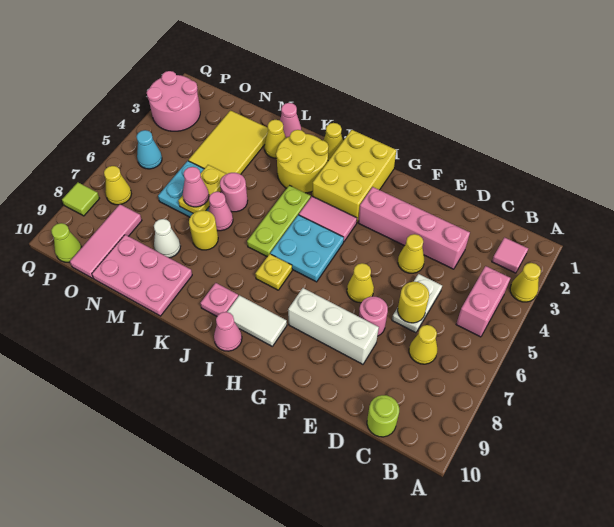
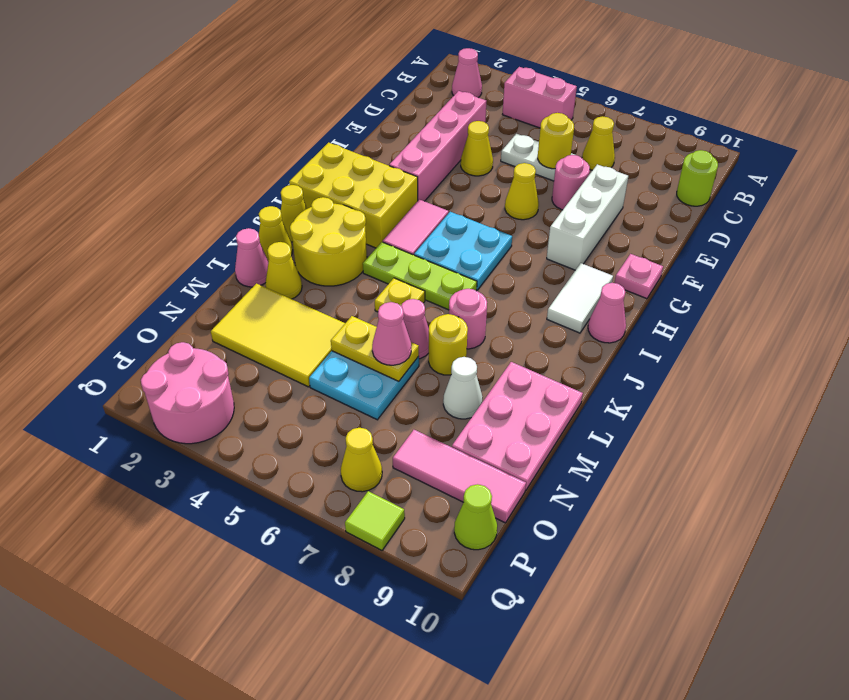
yellow 1x1 cone [510,263,541,302] -> yellow 1x1 cone moved to [259,206,293,261]
pink 1x1 tile [492,237,528,273] -> pink 1x1 cone [452,48,482,98]
yellow 1x1 plate [255,254,292,290] -> yellow 1x1 plate moved to [375,278,425,312]
pink 1x1 plate [200,283,238,316] -> pink 1x1 plate moved to [614,254,663,299]
pink 1x1 round brick [220,173,248,212] -> pink 1x1 round brick moved to [449,289,487,349]
cyan 1x1 cone [136,130,162,169] -> none

